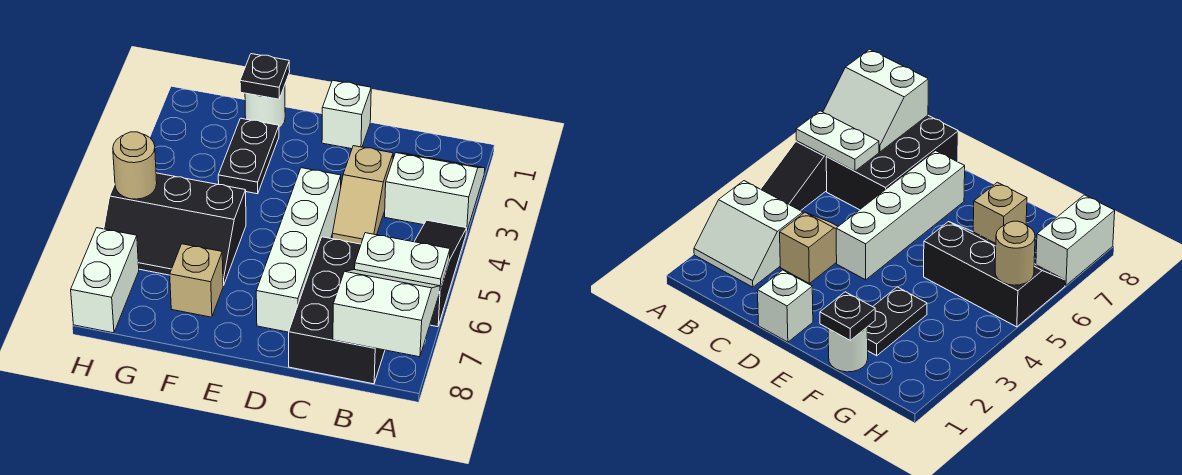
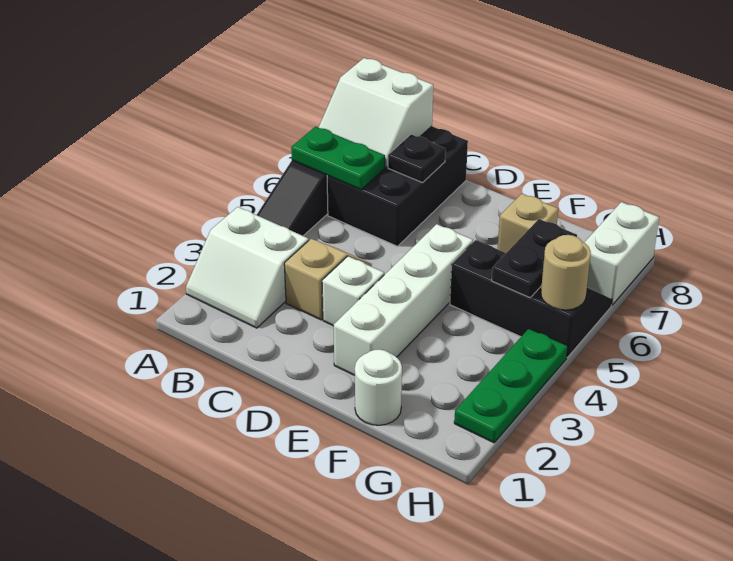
white 1x2 plate [355,233,450,289] -> green 1x2 plate [291,127,385,190]
white 1x1 brick [322,80,371,149] -> white 1x1 brick moved to [322,256,384,325]
white 1x4 brick [256,168,341,332] -> white 1x4 brick moved to [333,224,473,375]
black 1x1 plate [240,54,290,99] -> black 1x1 plate moved to [388,134,446,183]
black 1x2 plate [218,118,279,194] -> black 1x2 plate moved to [492,219,577,298]
none -> green 1x3 plate [454,329,568,443]

